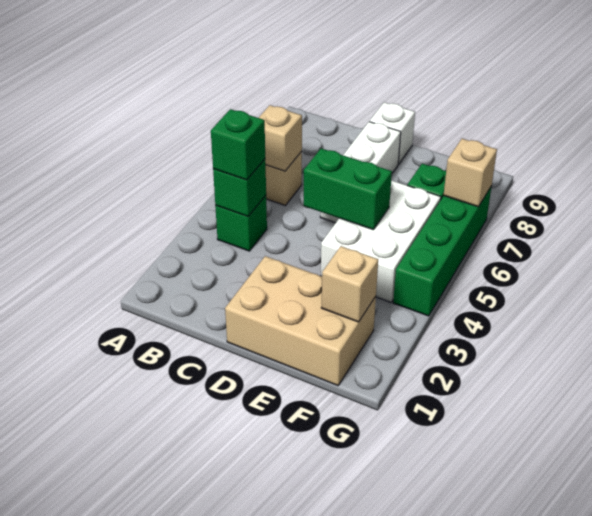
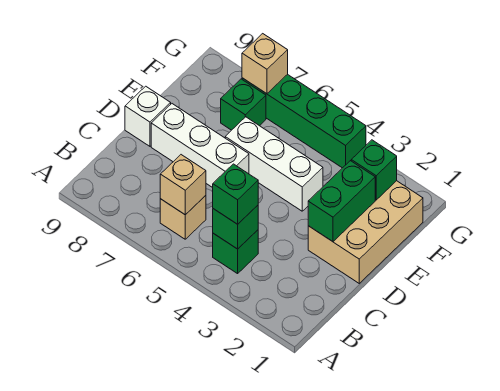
green 1x2 brick [304,148,392,230] -> green 1x2 brick moved to [308,161,375,242]
white 2x3 brick [321,180,441,302] -> white 1x3 brick [225,117,323,211]
tan 1x1 brick [321,246,378,322] -> green 1x1 brick [351,140,397,200]

